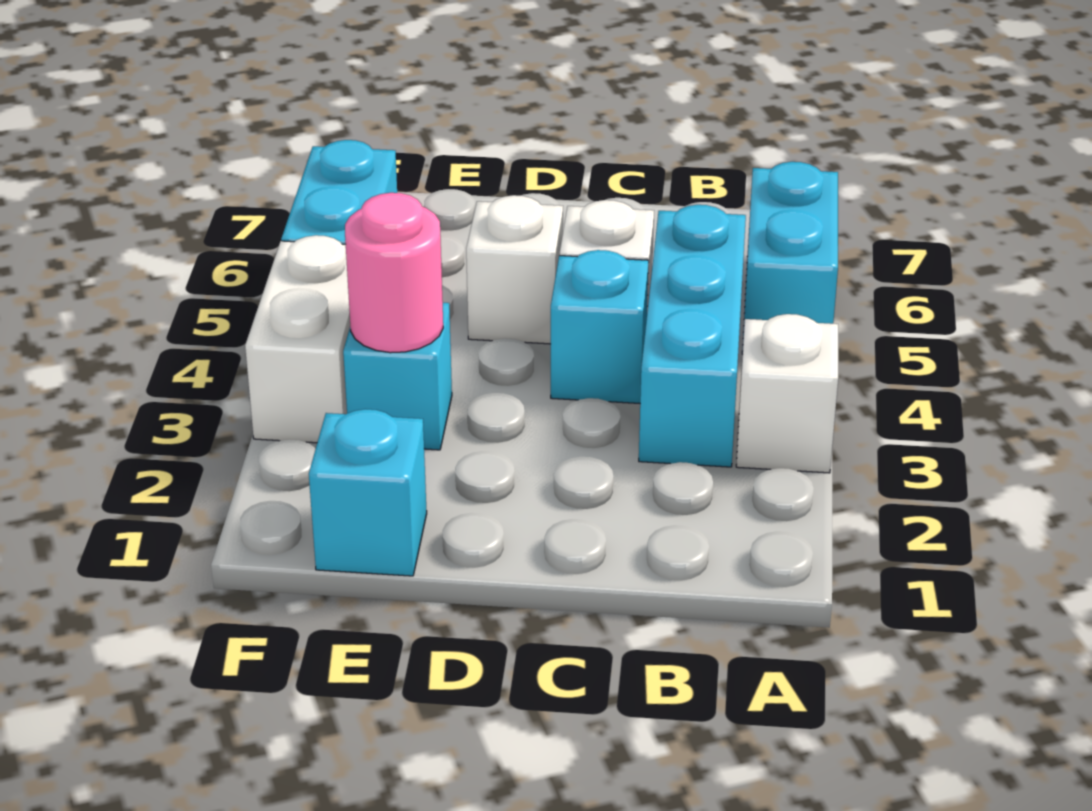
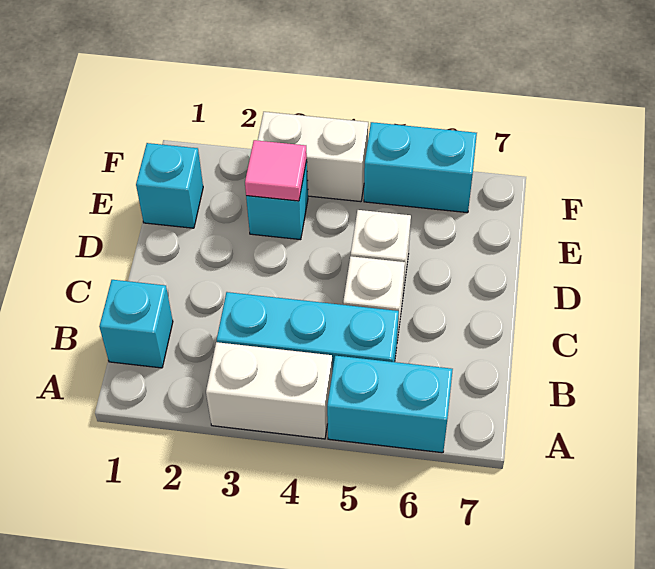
white 1x1 brick [736,314,838,473] -> white 1x2 brick [206,342,332,439]
cyan 1x1 brick [551,250,649,403] -> cyan 1x1 brick moved to [99,280,173,368]
pink 1x1 round brick [345,193,443,353] -> pink 1x1 tile [245,140,307,201]

